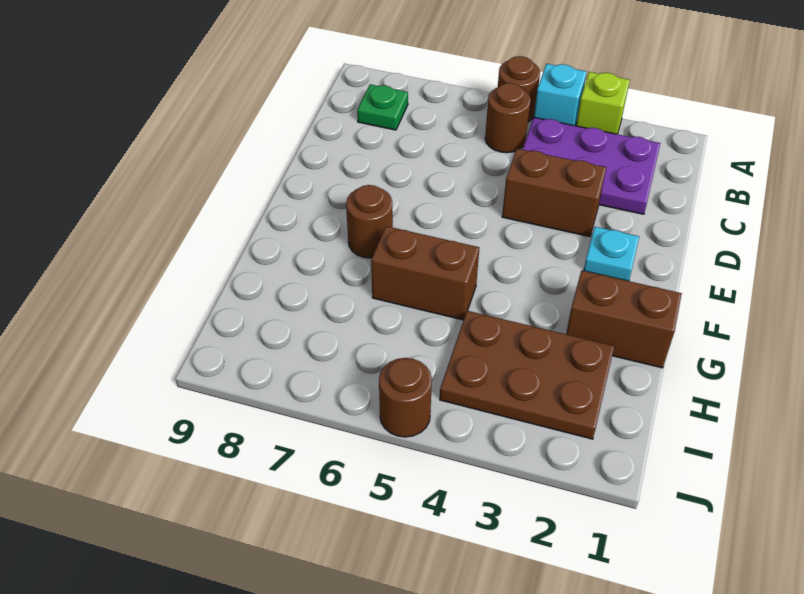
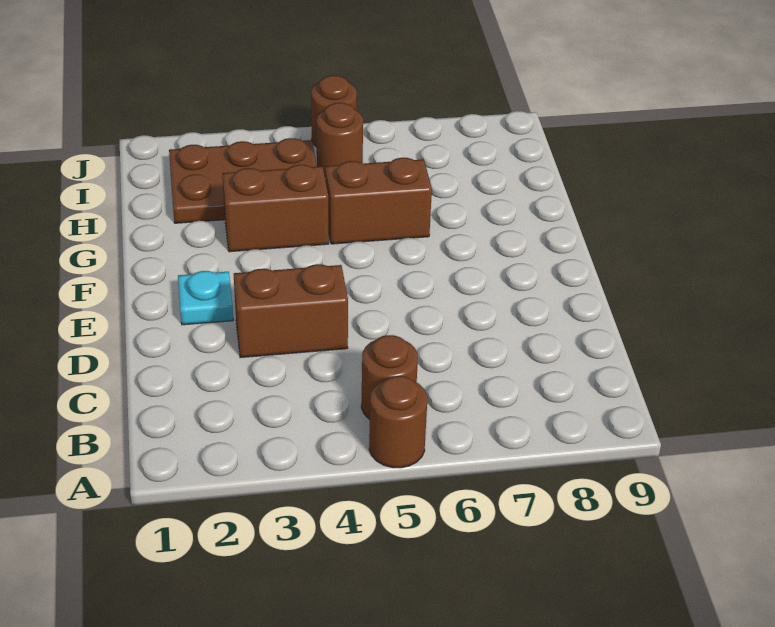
lime 1x1 brick [576,72,630,134] -> none
cyan 1x1 brick [534,64,587,126] -> none
purple 2x3 plate [522,117,660,214] -> none
green 1x1 plate [357,84,408,130] -> none
brown 1x1 round brick [346,185,393,258] -> brown 1x1 round brick moved to [317,103,363,176]
brown 1x2 brick [566,271,682,368] -> brown 1x2 brick moved to [222,165,329,252]

